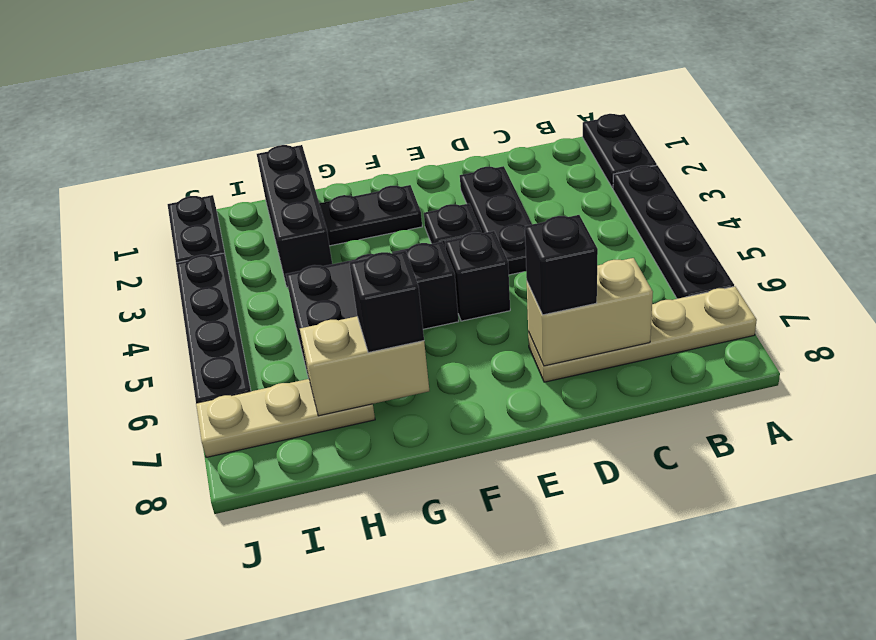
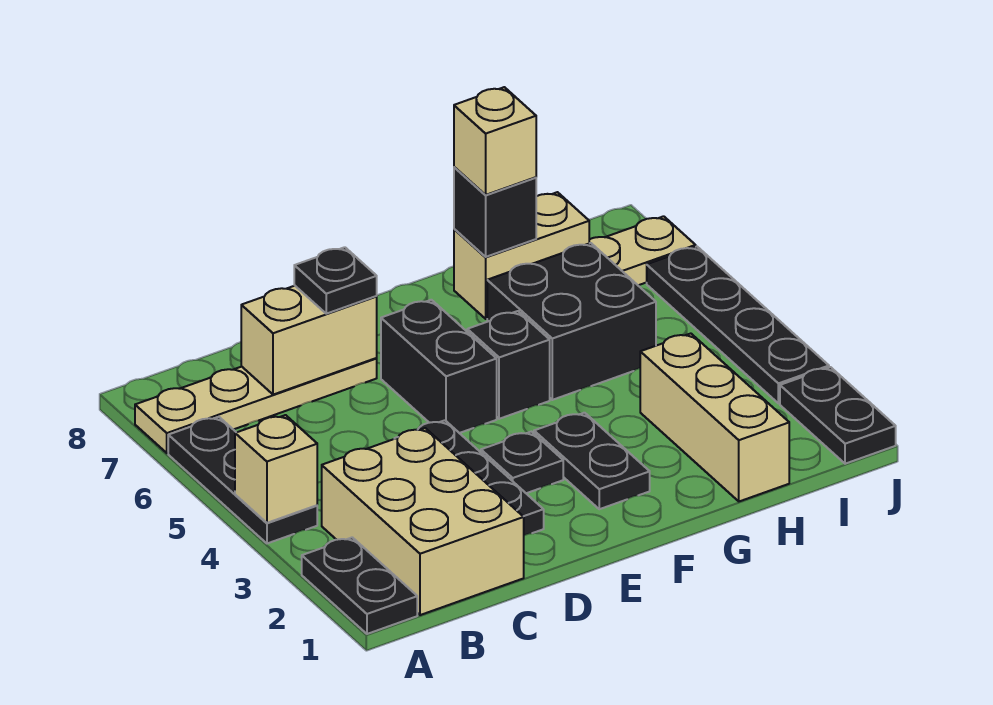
black 1x4 plate [613,165,734,299] -> black 1x3 plate [168,417,317,543]
none -> tan 1x1 brick [235,415,317,523]
none -> tan 2x3 brick [322,428,524,615]
black 1x1 brick [525,215,598,315] -> black 1x1 plate [294,247,377,314]
black 1x1 brick [445,231,510,321] -> black 1x2 brick [381,300,497,433]
black 1x2 plate [319,185,422,246] -> black 1x2 plate turned to [534,413,650,509]
none -> tan 1x1 brick [454,87,536,195]
black 1x3 brick [257,145,332,287] -> tan 1x3 brick [640,334,789,501]

